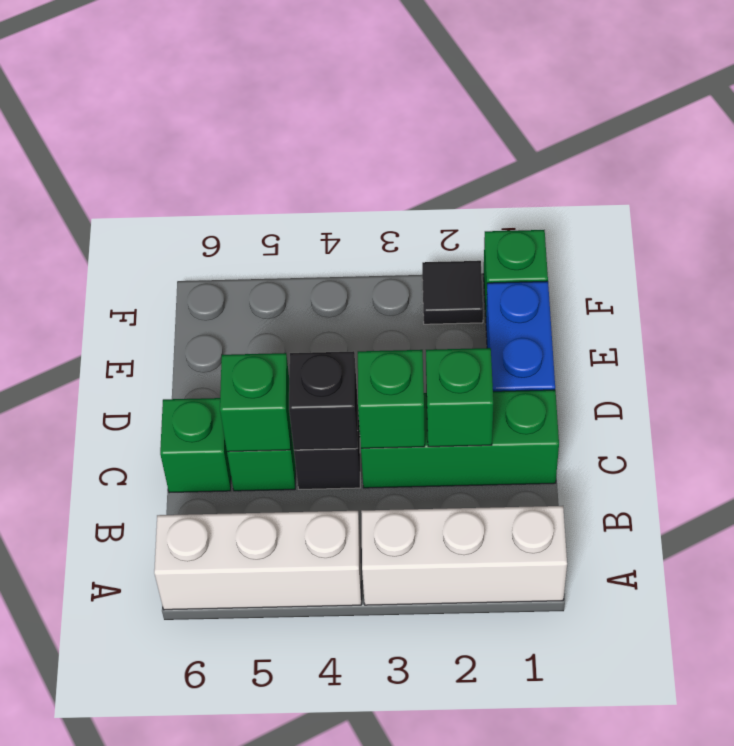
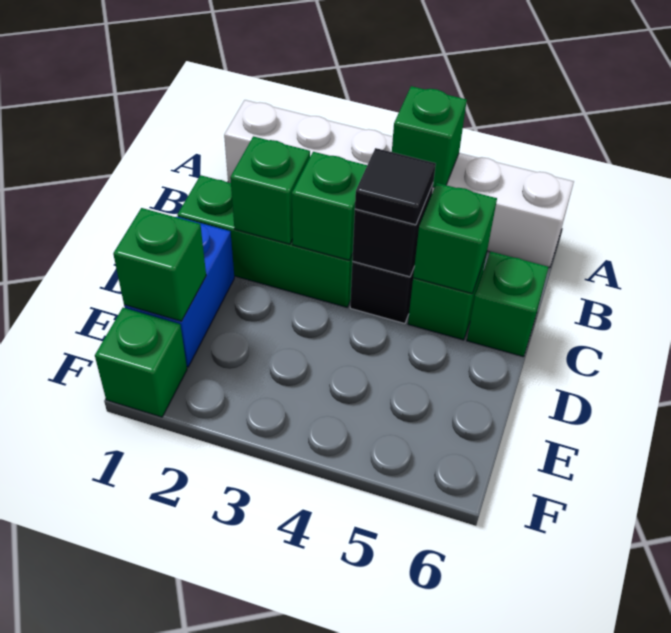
none -> green 1x1 brick [392,86,467,188]
none -> green 1x1 brick [113,208,206,321]
black 1x1 tile [422,261,483,324] -> black 1x1 tile moved to [355,148,436,225]

